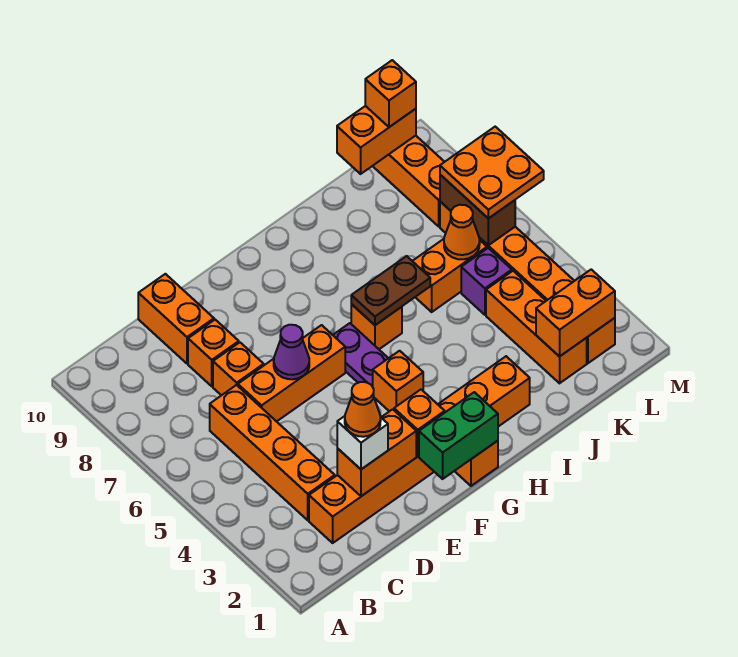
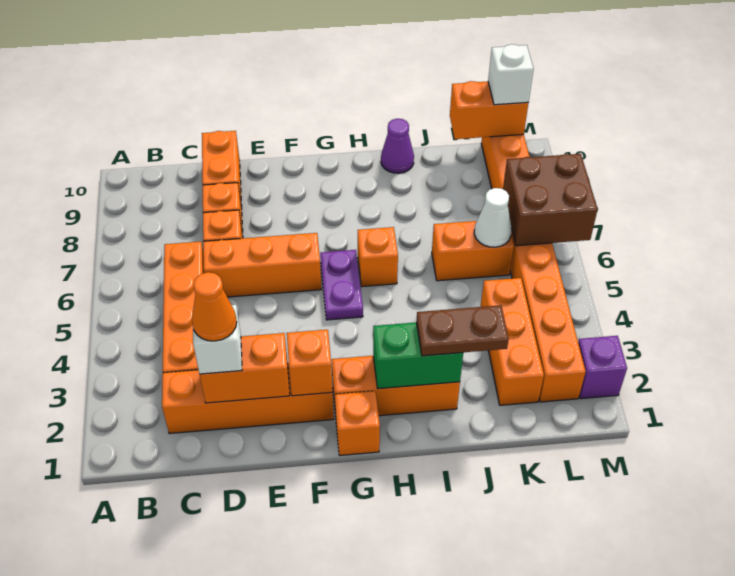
purple 1x1 cone [274,325,309,379] -> purple 1x1 cone moved to [381,119,414,173]
green 1x2 brick [419,392,498,479] -> green 1x2 brick moved to [373,322,463,389]
orange 1x1 brick [373,351,423,411] -> none
brown 1x2 plate [351,256,430,325] -> brown 1x2 plate moved to [416,305,509,356]
orange 1x2 brick [536,270,615,357] -> none
purple 1x1 brick [461,248,512,315] -> purple 1x1 brick moved to [578,336,627,399]
orange 1x1 cone [444,205,480,259] -> white 1x1 cone [474,188,512,247]
brown 1x2 brick [440,175,515,245] -> brown 2x2 brick [503,154,598,246]
orange 2x2 plate [440,127,544,218] -> none
orange 1x1 brick [365,60,416,127] -> white 1x1 brick [488,44,533,105]

